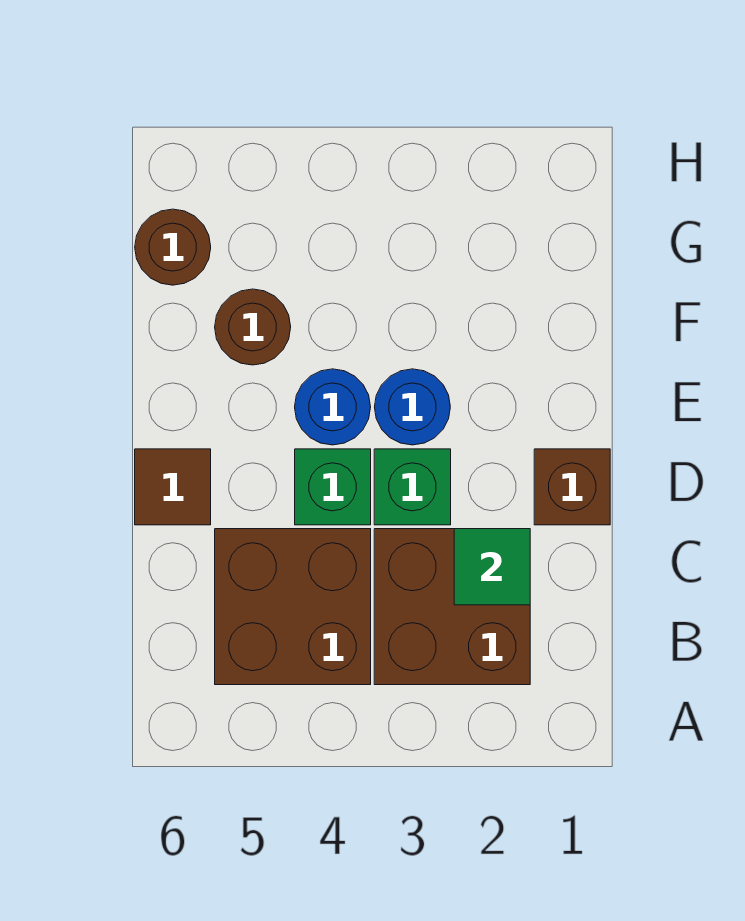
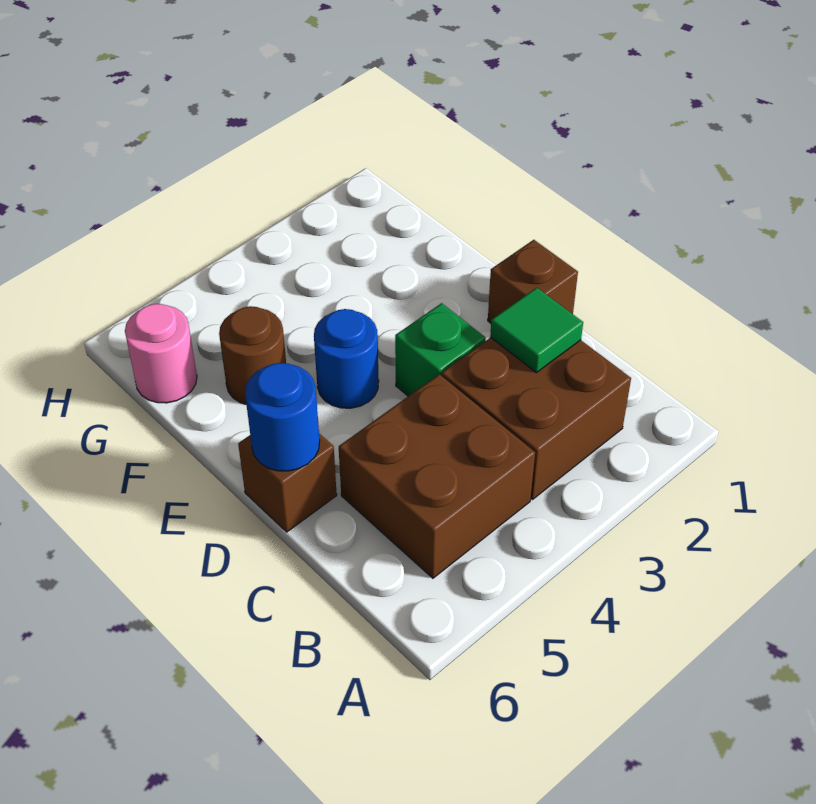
green 1x1 brick [295,449,371,525] -> none
brown 1x1 tile [135,449,211,525] -> brown 1x1 brick [238,434,337,532]
blue 1x1 round brick [375,369,450,445] -> blue 1x1 round brick moved to [245,363,320,471]
brown 1x1 round brick [135,209,211,285] -> pink 1x1 round brick [125,304,197,403]

